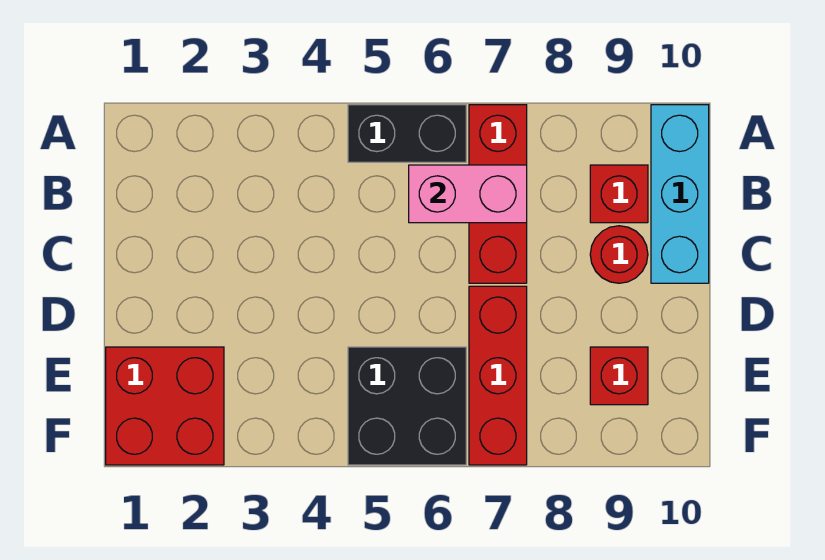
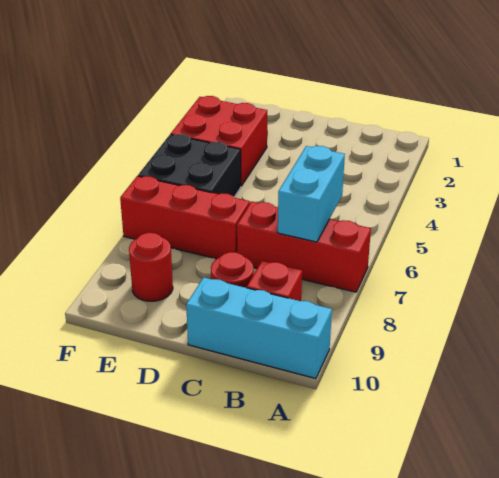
black 1x2 brick [348,105,466,162] -> none
pink 1x2 brick [409,165,527,223] -> cyan 1x2 brick [278,146,345,242]
red 2x2 brick [106,347,224,465] -> red 2x2 brick moved to [171,96,267,186]
red 1x1 brick [590,347,648,405] -> red 1x1 round brick [129,233,173,301]

